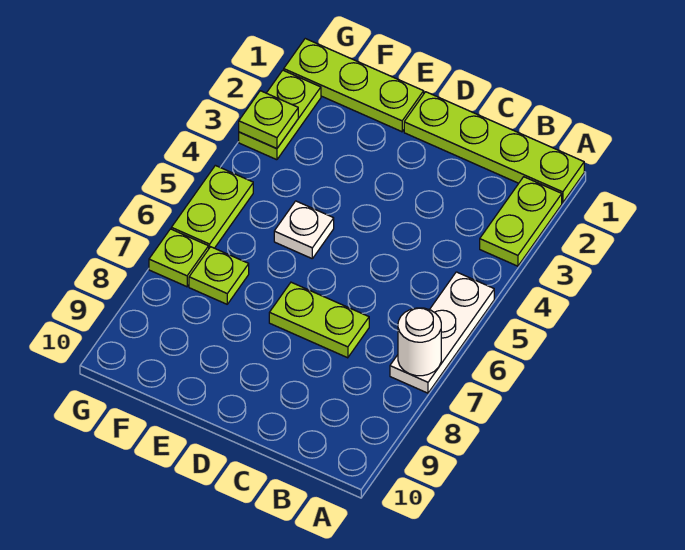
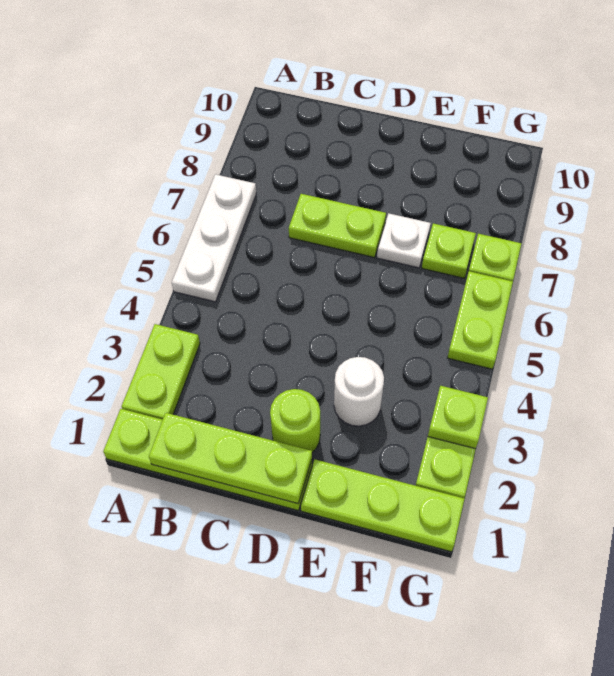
white 1x1 round brick [398,308,441,376] -> white 1x1 round brick moved to [334,357,384,426]
none -> lime 1x3 plate [149,413,312,504]
none -> lime 1x1 round brick [270,389,320,452]
white 1x1 plate [274,201,334,258] -> white 1x1 plate moved to [377,213,431,268]

